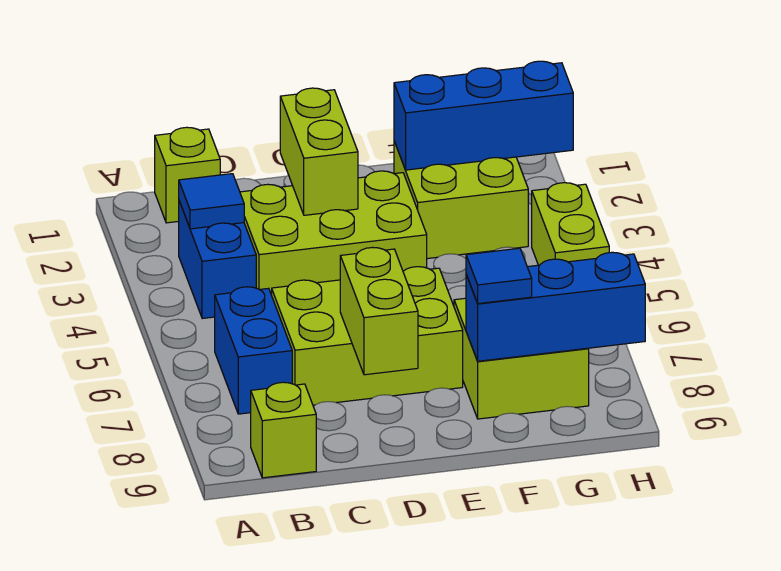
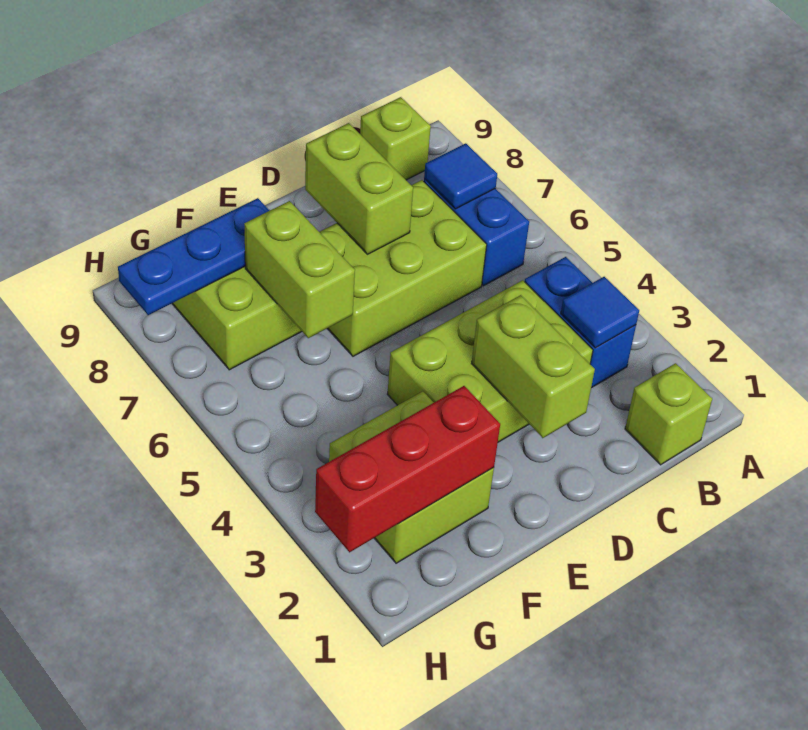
blue 1x3 brick [394,61,573,170] -> red 1x3 brick [315,386,500,552]
blue 1x3 brick [466,252,645,361] -> blue 1x3 plate [118,198,270,315]
blue 1x1 tile [466,248,532,304] -> blue 1x1 tile moved to [424,143,497,209]
lime 1x2 brick [532,183,609,265] -> lime 1x2 brick moved to [244,201,355,338]

